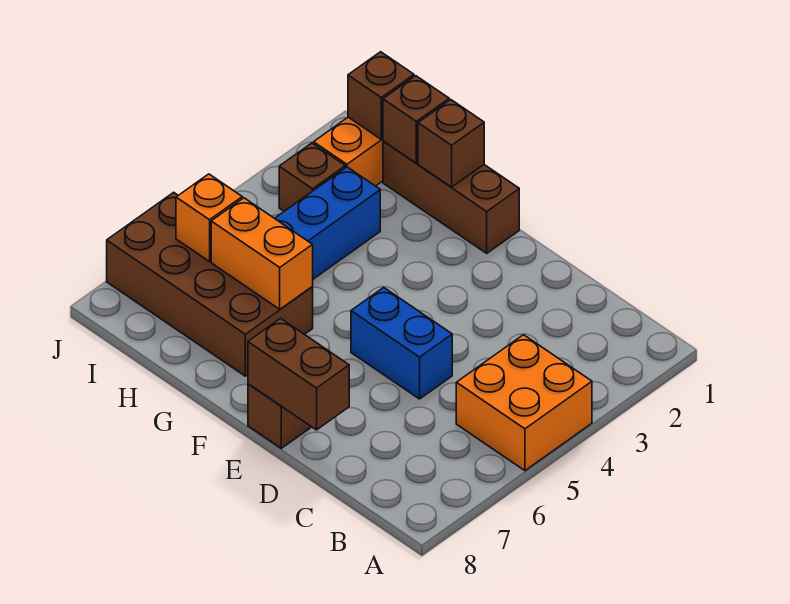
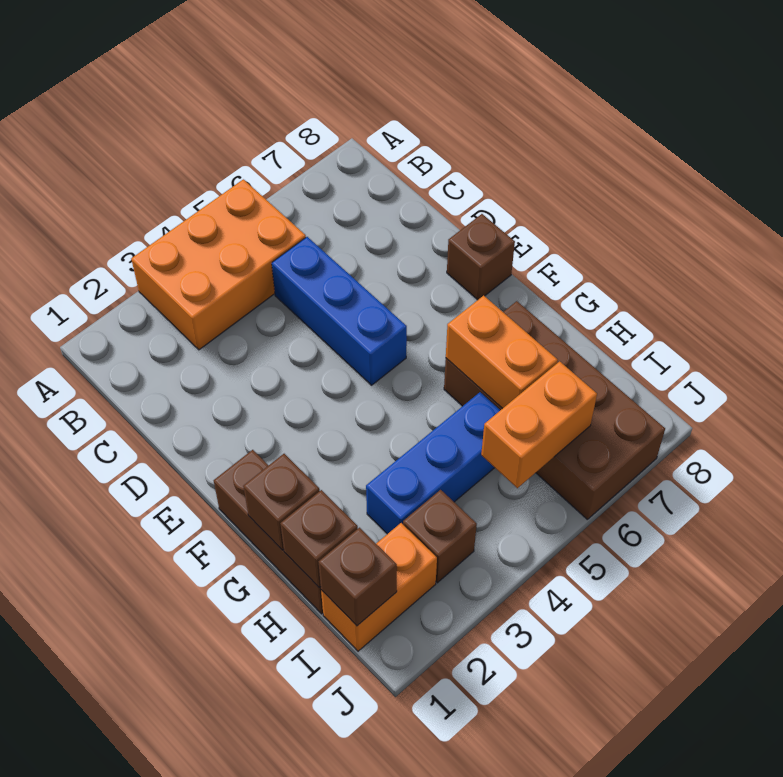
orange 2x2 brick [456,335,592,471] -> orange 2x3 brick [131,179,306,350]
blue 1x2 brick [351,287,452,399] -> blue 1x3 brick [272,237,407,385]
brown 1x2 brick [248,318,349,430] -> none
orange 1x1 brick [176,174,242,262] -> orange 1x2 brick [481,361,597,488]

